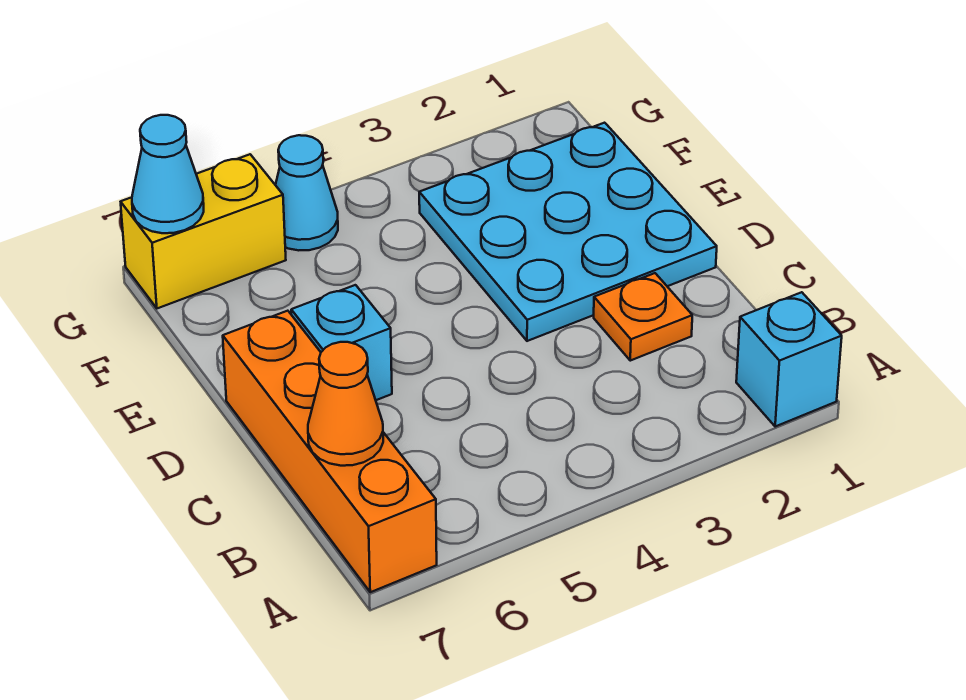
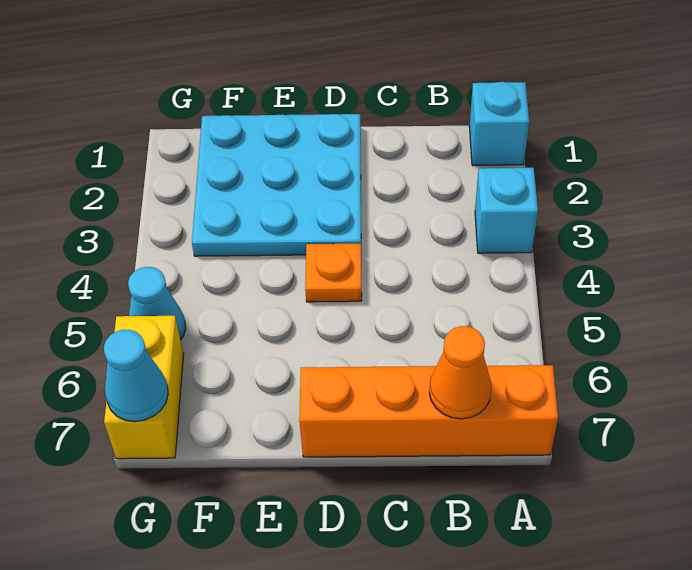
orange 1x1 plate [594,273,692,361] -> orange 1x1 plate moved to [305,244,362,302]
cyan 1x1 brick [291,285,392,400] -> cyan 1x1 brick moved to [475,168,538,253]

